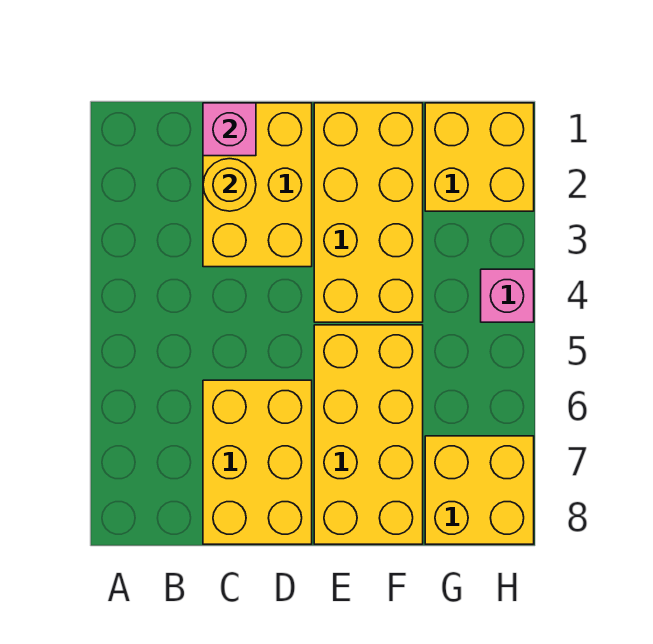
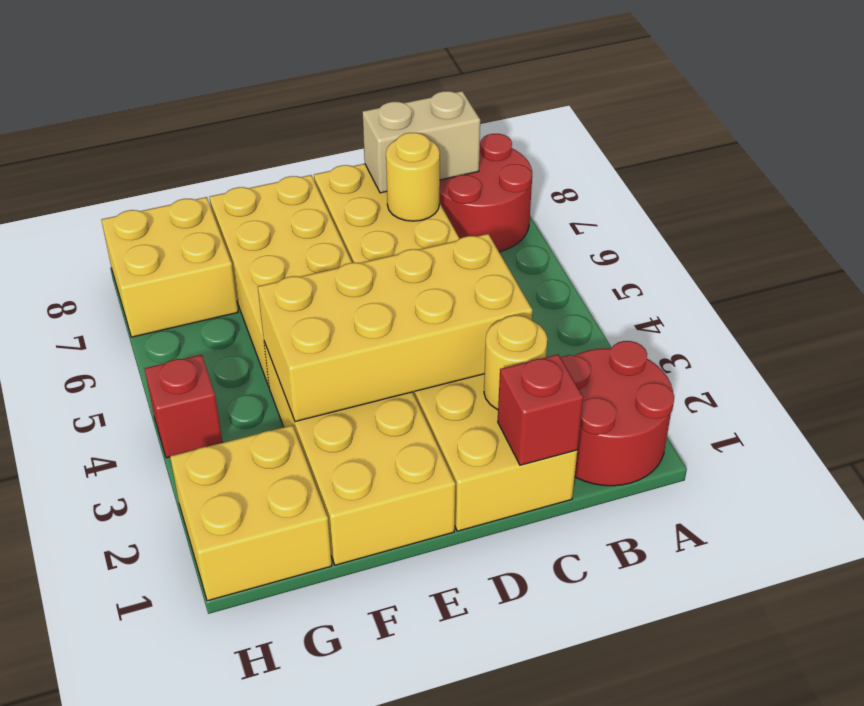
none -> red 2x2 round brick [560,341,674,486]
none -> red 2x2 round brick [439,134,532,252]
none -> tan 1x2 brick [363,91,480,193]
pink 1x1 brick [203,103,256,156] -> red 1x1 brick [498,354,583,465]
none -> yellow 2x4 brick [258,234,532,422]
none -> yellow 1x1 round brick [386,133,440,221]
pink 1x1 brick [481,269,534,322] -> red 1x1 brick [145,355,223,458]

